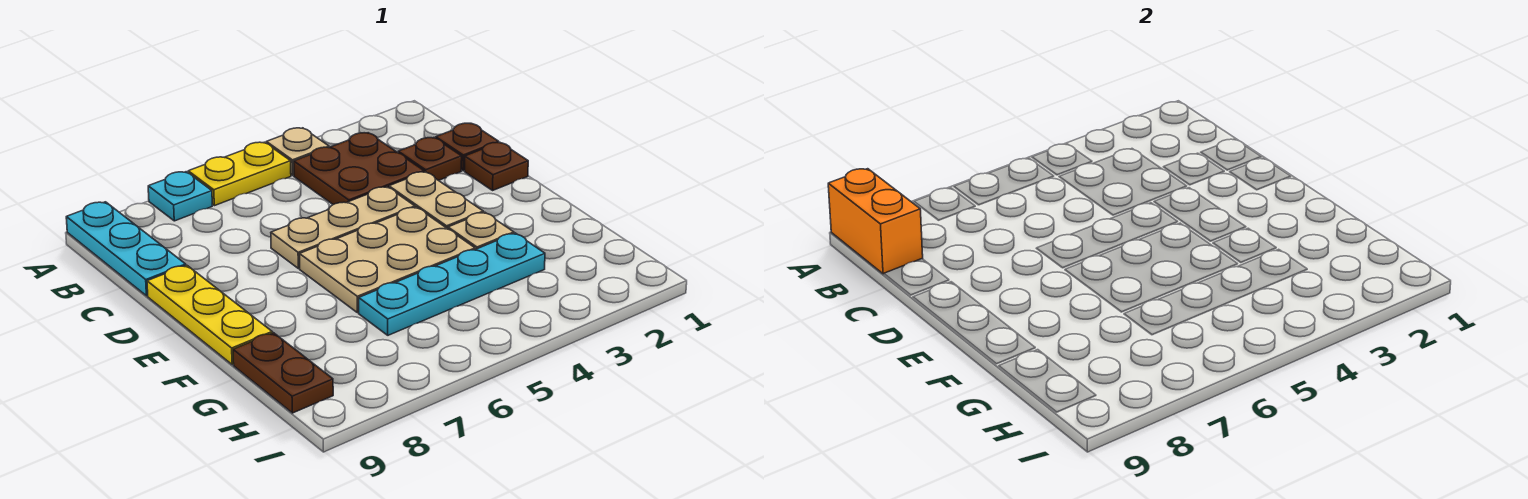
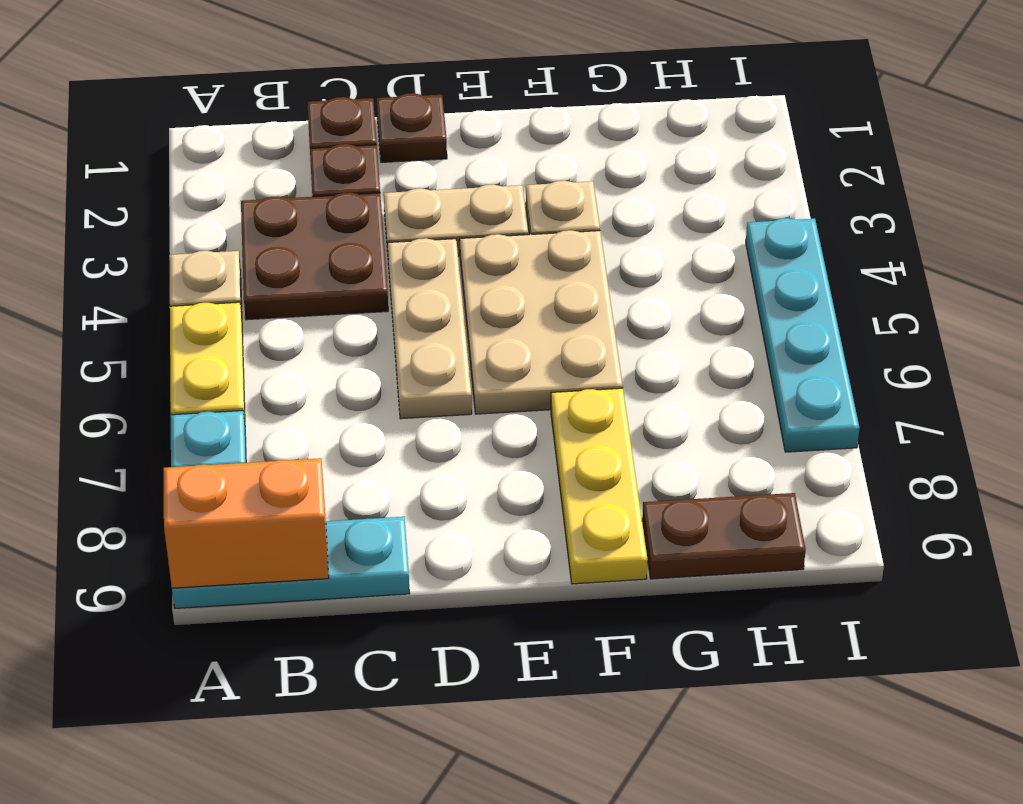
yellow 1x3 plate [147,265,272,365] -> yellow 1x3 plate turned to [551,388,648,584]
cyan 1x4 plate [359,233,545,335] -> cyan 1x4 plate moved to [746,218,860,452]

